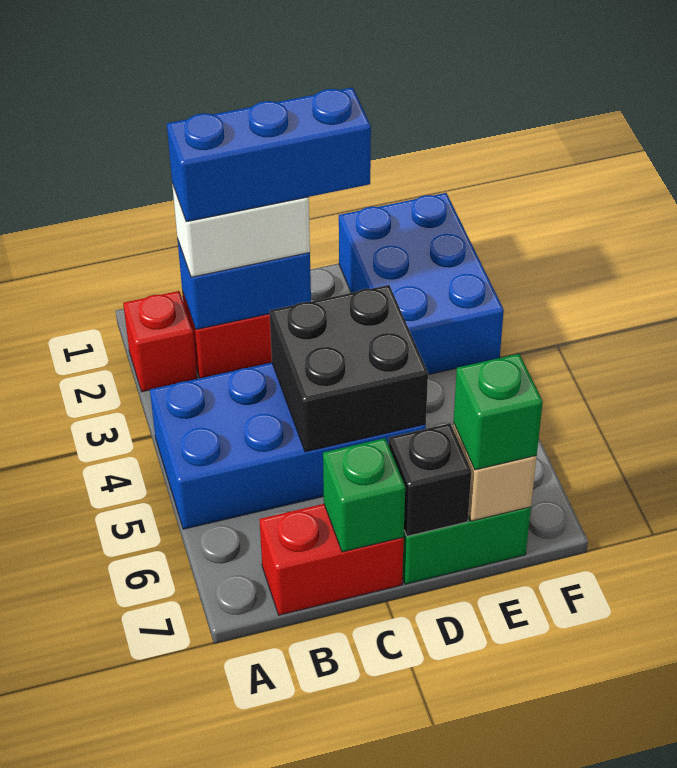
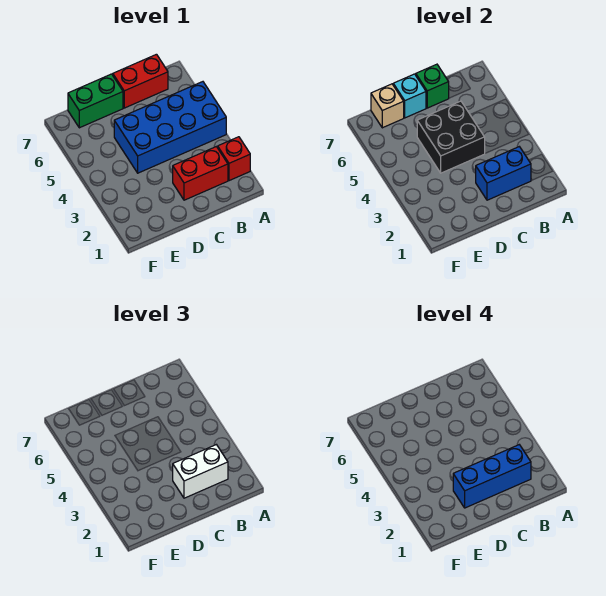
black 1x1 brick [388,423,471,536] -> cyan 1x1 brick [393,74,426,118]
blue 2x3 brick [339,193,504,375] -> none
green 1x1 brick [453,354,543,470] -> none

